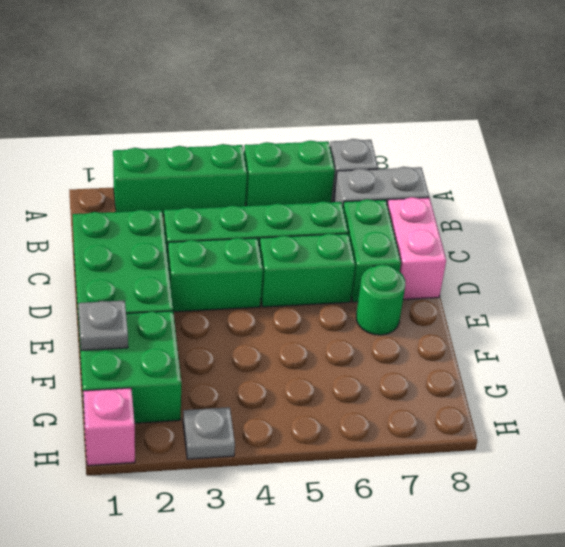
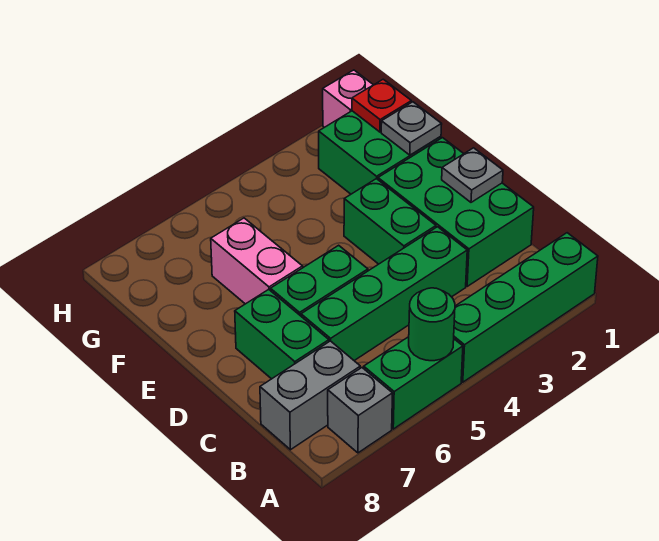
green 1x3 brick [113,144,247,215] -> green 1x4 brick [454,233,598,382]
pink 1x2 brick [387,197,446,299] -> pink 1x2 brick moved to [211,218,303,304]
green 1x2 brick [168,238,263,312] -> green 1x2 brick turned to [344,179,436,264]
green 1x1 round brick [356,264,405,335] -> green 1x1 round brick moved to [409,288,455,361]
none -> red 1x1 plate [352,79,411,132]
grey 1x1 plate [183,407,235,459] -> grey 1x1 plate moved to [442,148,503,202]

